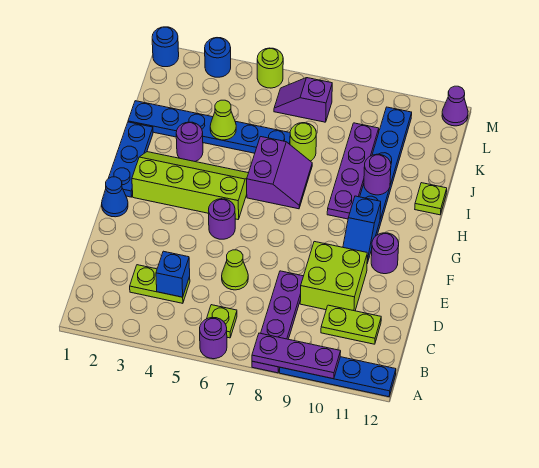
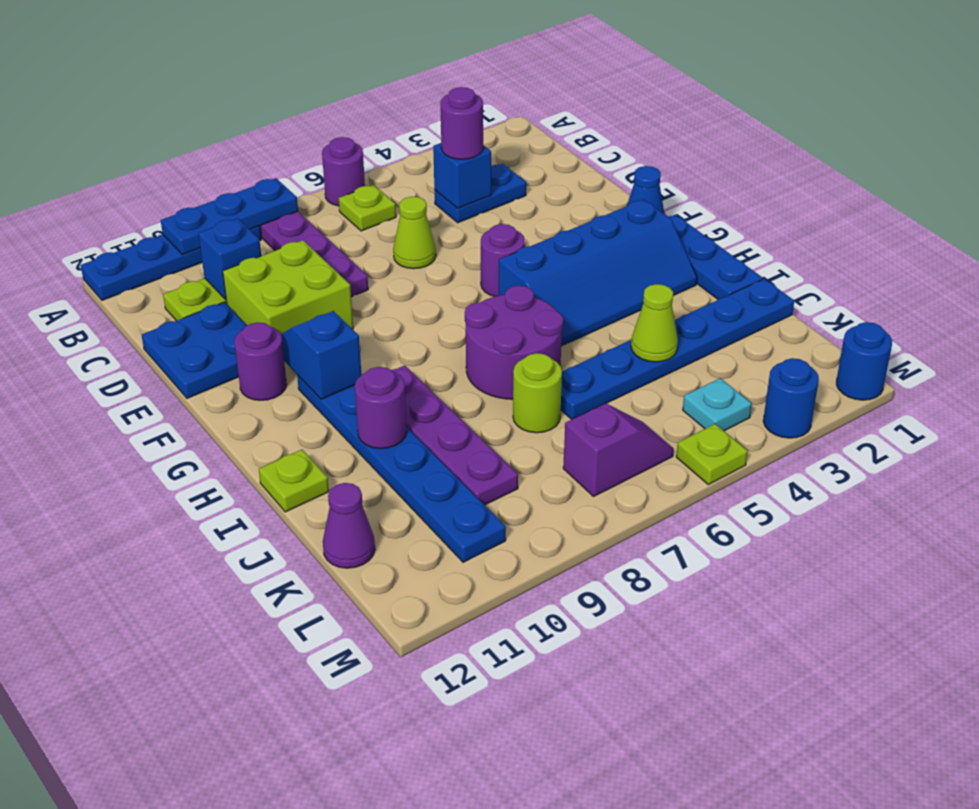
purple 1x3 plate [252,333,341,379] -> blue 1x3 plate [161,178,298,254]
lime 1x2 plate [130,265,190,303] -> blue 1x2 plate [434,164,526,223]
none -> blue 1x1 brick [198,218,261,299]
none -> blue 2x2 plate [142,302,247,398]
lime 2x4 slope [132,152,248,219] -> blue 2x4 slope [499,200,697,346]
purple 2x2 slope [247,137,312,209] -> purple 2x2 round brick [465,286,563,399]
purple 1x1 round brick [176,122,203,162] -> purple 1x1 round brick moved to [440,87,483,159]
none -> cyan 1x1 plate [683,378,752,431]
lime 1x1 round brick [257,48,283,88] -> lime 1x1 plate [676,424,748,485]
purple 1x1 cone [442,86,468,126] -> purple 1x1 cone moved to [323,483,375,568]

